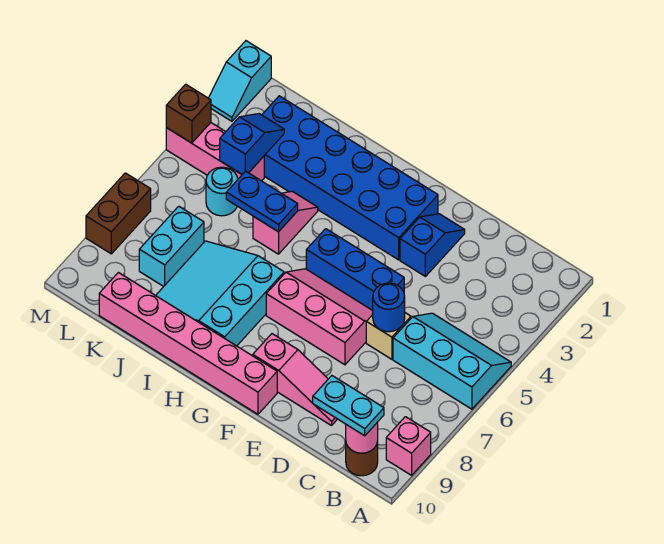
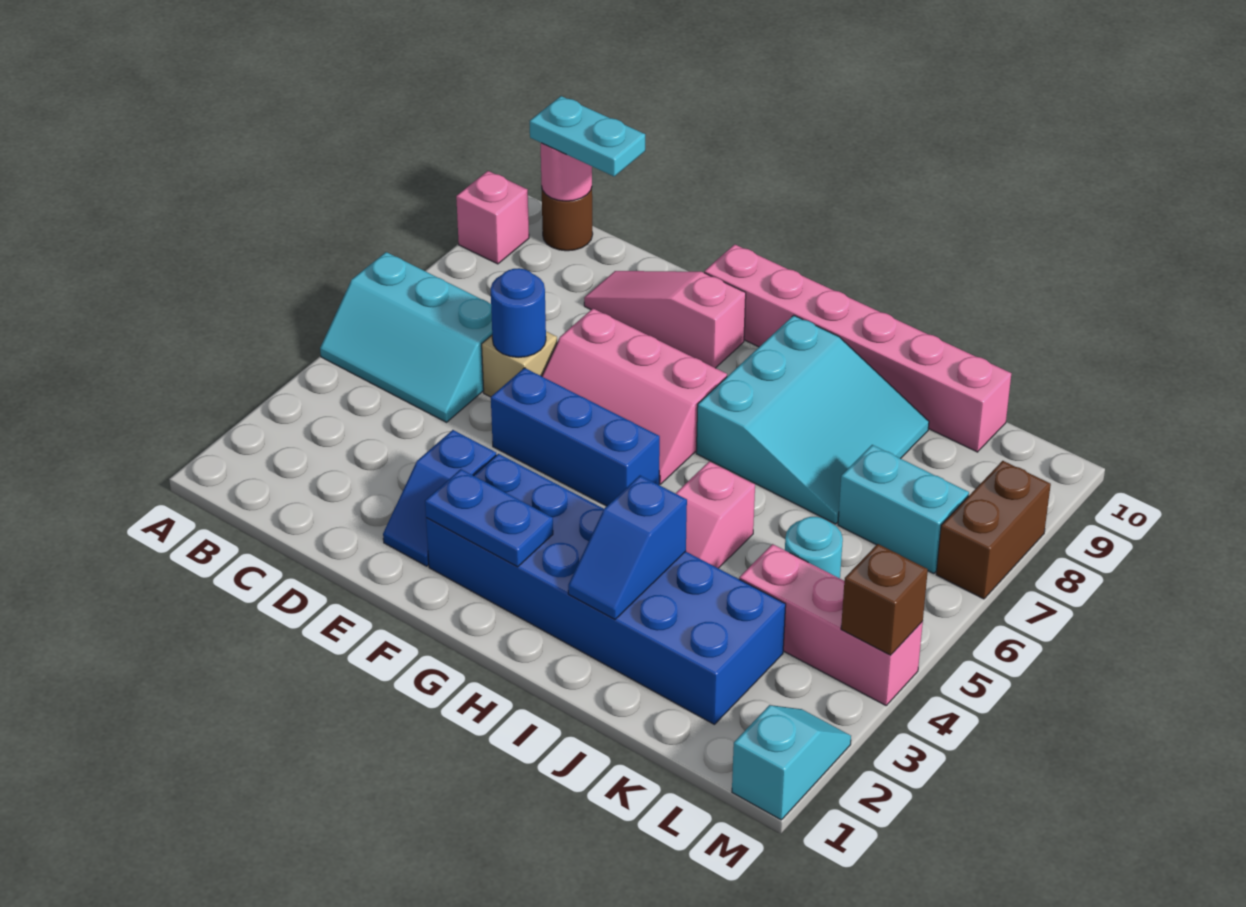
blue 1x2 plate [226,171,298,232] -> blue 1x2 plate moved to [425,469,553,567]
blue 1x2 slope [220,114,284,174] -> blue 1x2 slope moved to [568,476,687,619]
cyan 1x2 brick [139,206,204,287] -> cyan 1x2 brick turned to [838,445,969,573]

